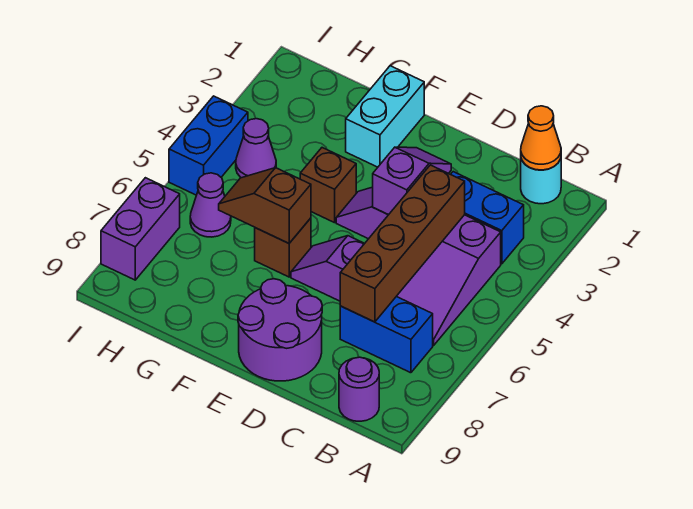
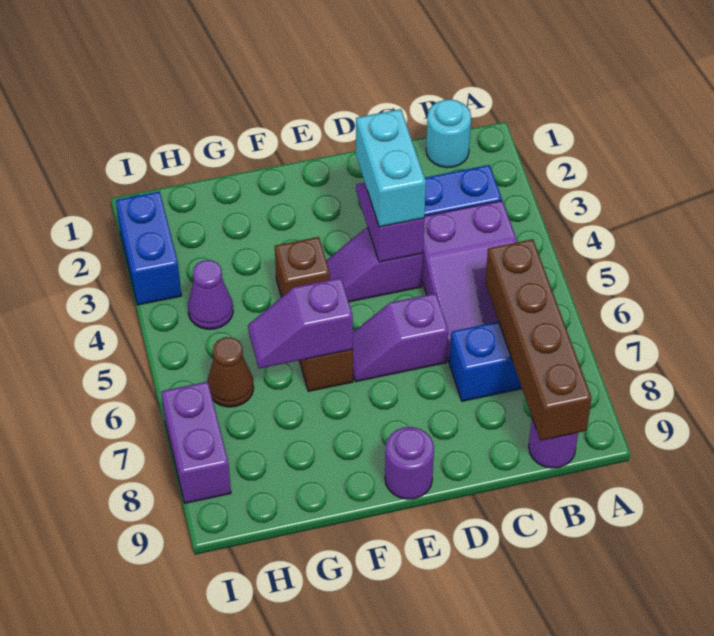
orange 1x1 cone [521,106,561,170] -> none
brown 1x4 brick [340,165,465,322] -> brown 1x4 brick moved to [485,239,592,441]
purple 2x2 round brick [238,279,322,381] -> purple 1x1 round brick [385,427,434,499]
cyan 1x2 brick [346,66,424,167] -> cyan 1x2 brick moved to [356,109,426,227]
brown 1x2 slope [219,168,311,243] -> purple 1x2 slope [248,278,353,369]
purple 1x1 cone [190,173,231,237] -> brown 1x1 cone [207,337,254,407]
blue 1x2 brick [169,96,248,195] -> blue 1x2 brick moved to [116,191,181,305]

